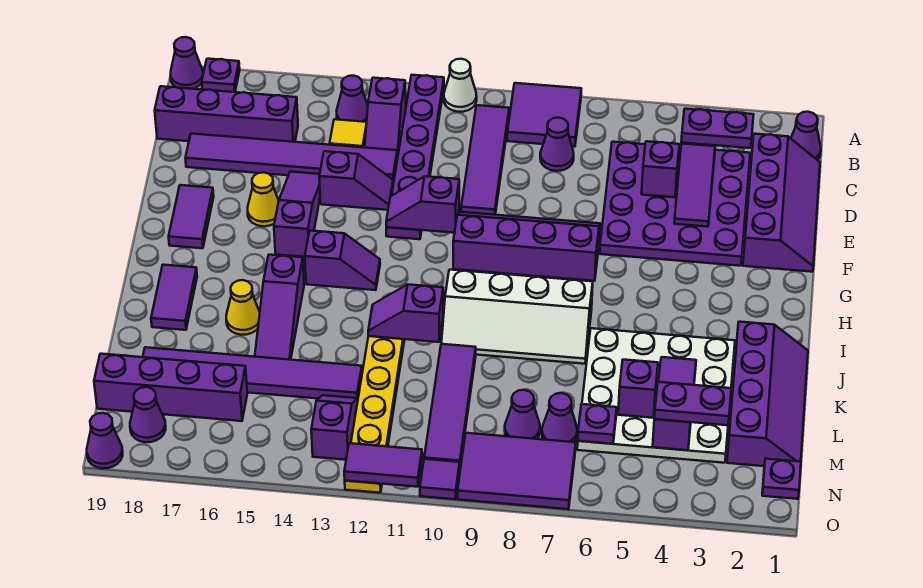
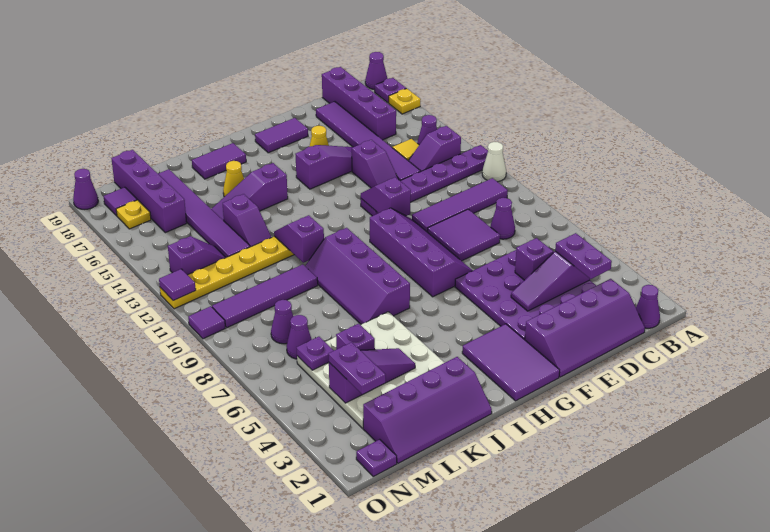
purple 2x2 tile [507,83,581,147] -> purple 2x2 tile moved to [428,209,500,261]
none -> yellow 1x1 plate [389,88,421,114]
purple 1x2 slope [305,231,380,290] -> purple 1x2 slope moved to [223,194,272,247]
white 2x4 slope [441,270,593,364] -> purple 2x4 slope [305,228,410,324]
purple 2x3 tile [458,433,576,509] -> purple 2x3 tile moved to [462,324,560,401]
none -> yellow 1x1 plate [116,200,151,229]
purple 1x1 cone [130,387,166,442] -> purple 1x1 tile [104,187,137,216]
purple 1x2 tile [344,443,422,487] -> purple 1x1 tile [159,269,196,301]

